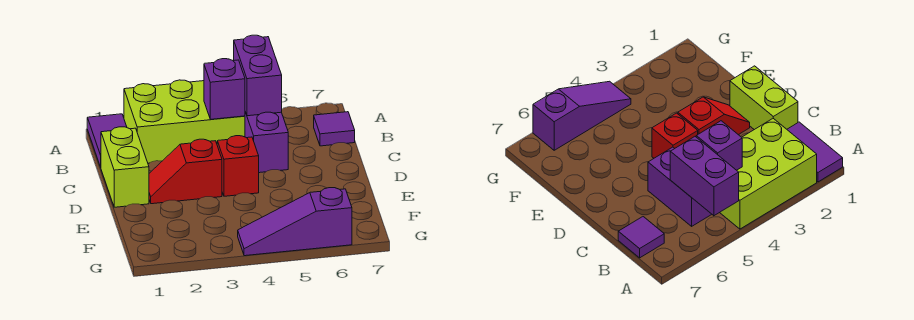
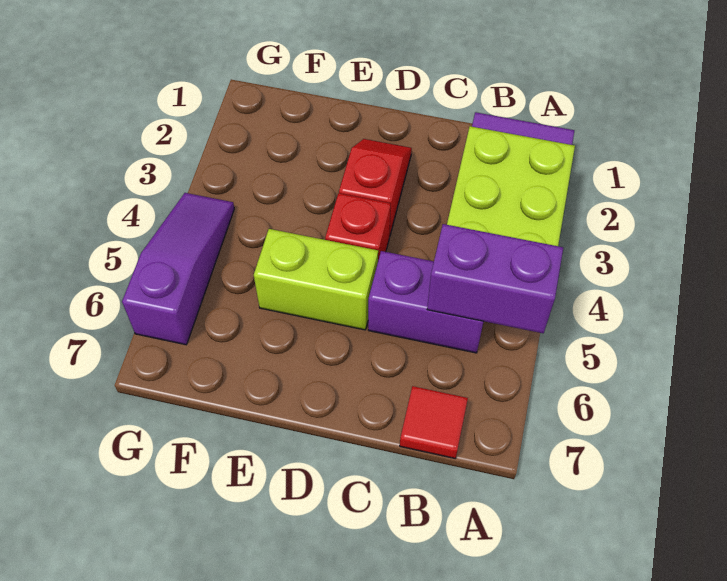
purple 1x1 brick [204,59,245,119] -> none
purple 1x1 tile [314,112,355,146] -> red 1x1 tile [400,386,468,458]
lime 1x2 brick [101,127,149,207] -> lime 1x2 brick moved to [254,229,378,330]

